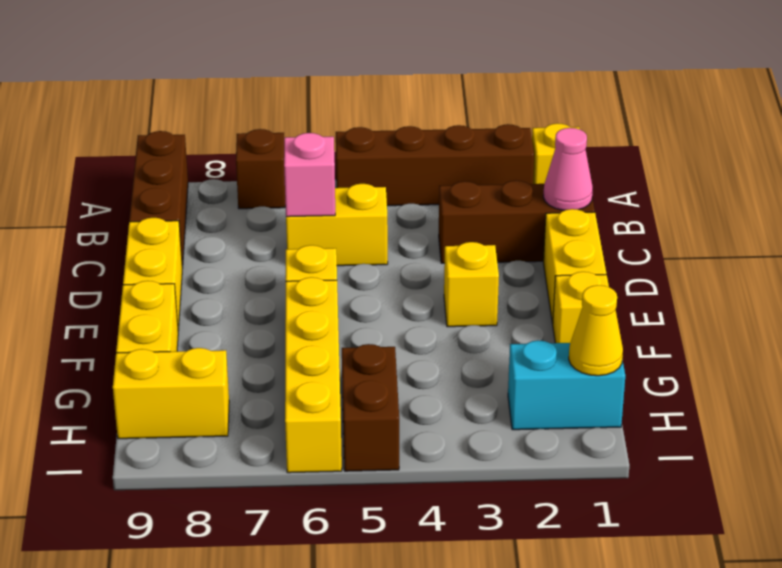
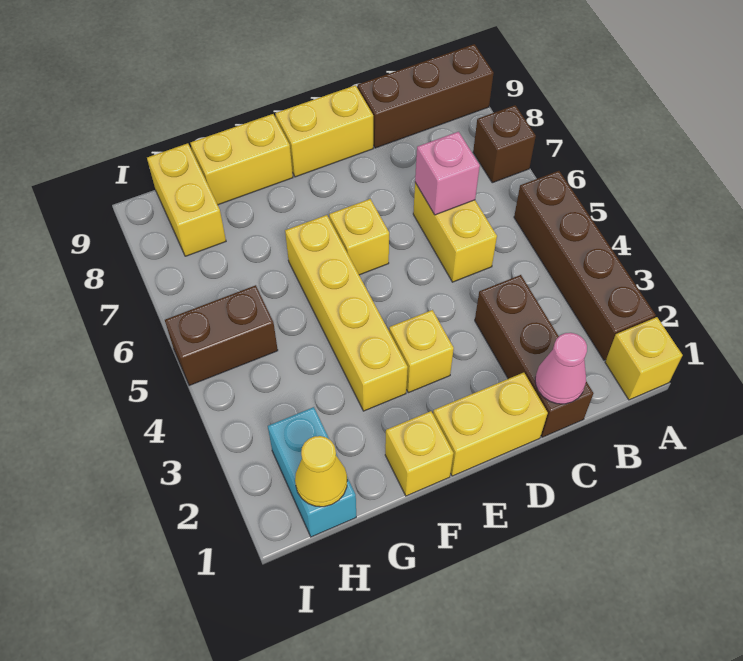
yellow 1x4 brick [285,277,342,473] -> yellow 1x4 brick turned to [285,215,408,411]

